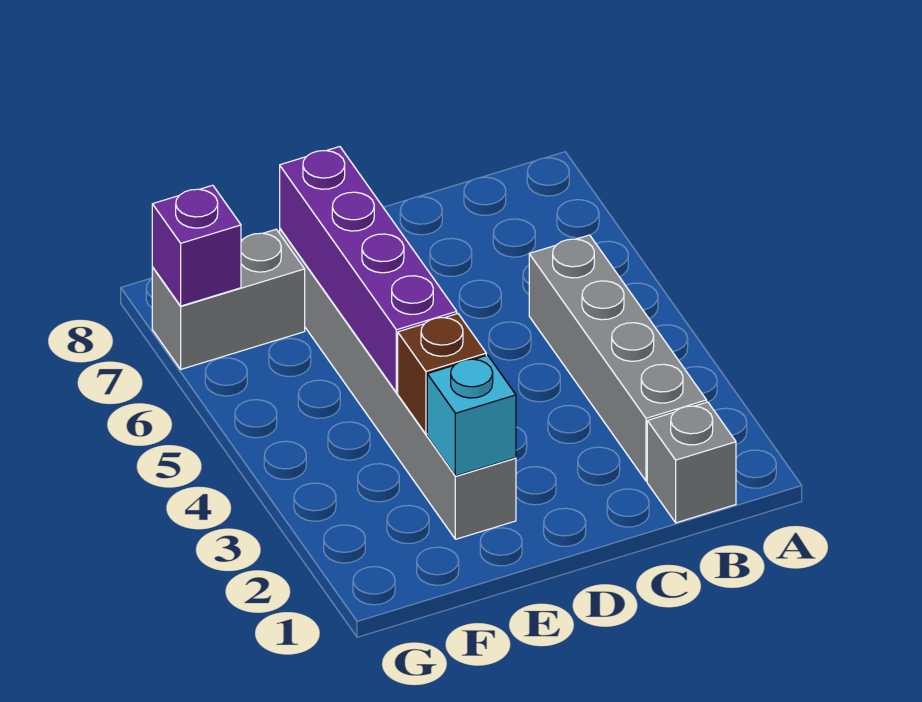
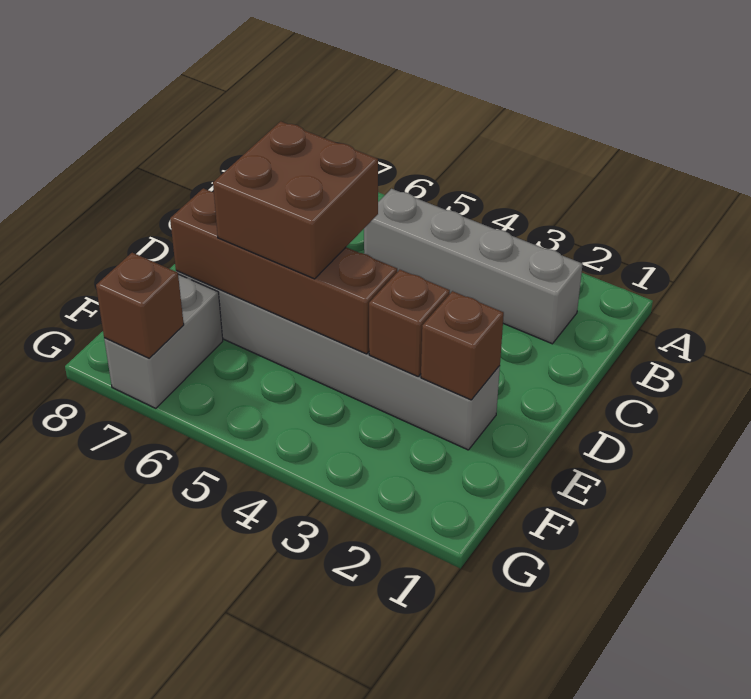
grey 1x1 brick [647,402,736,523] -> none
none -> brown 2x2 brick [213,121,378,279]
cyan 1x1 brick [427,355,516,476] -> brown 1x1 brick [421,291,504,400]
purple 1x4 brick [280,147,457,392] -> brown 1x4 brick [170,188,397,354]
purple 1x1 brick [152,185,241,306] -> brown 1x1 brick [96,253,184,358]

